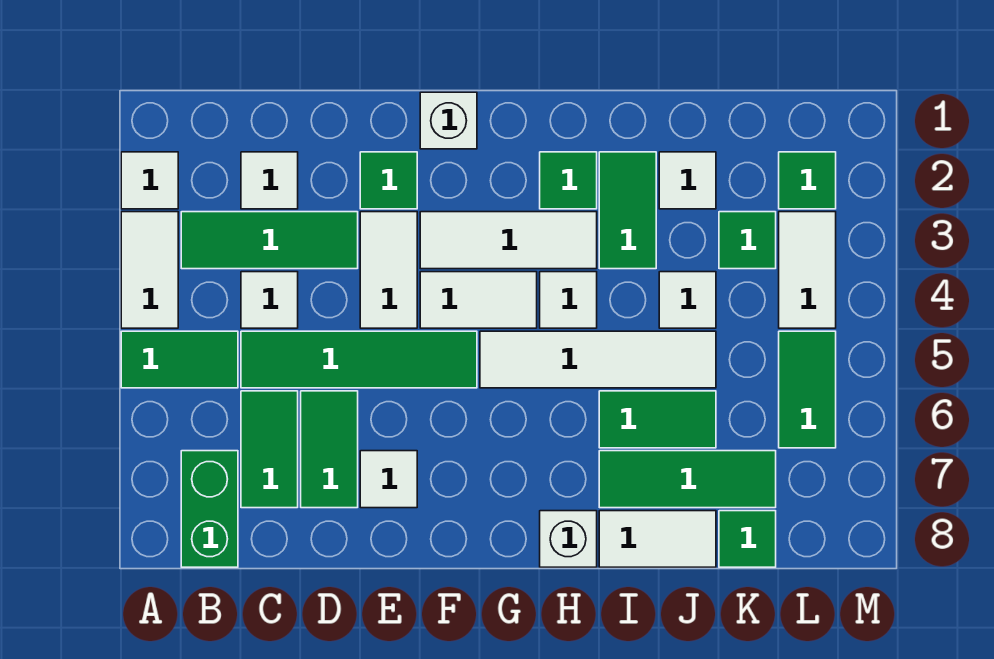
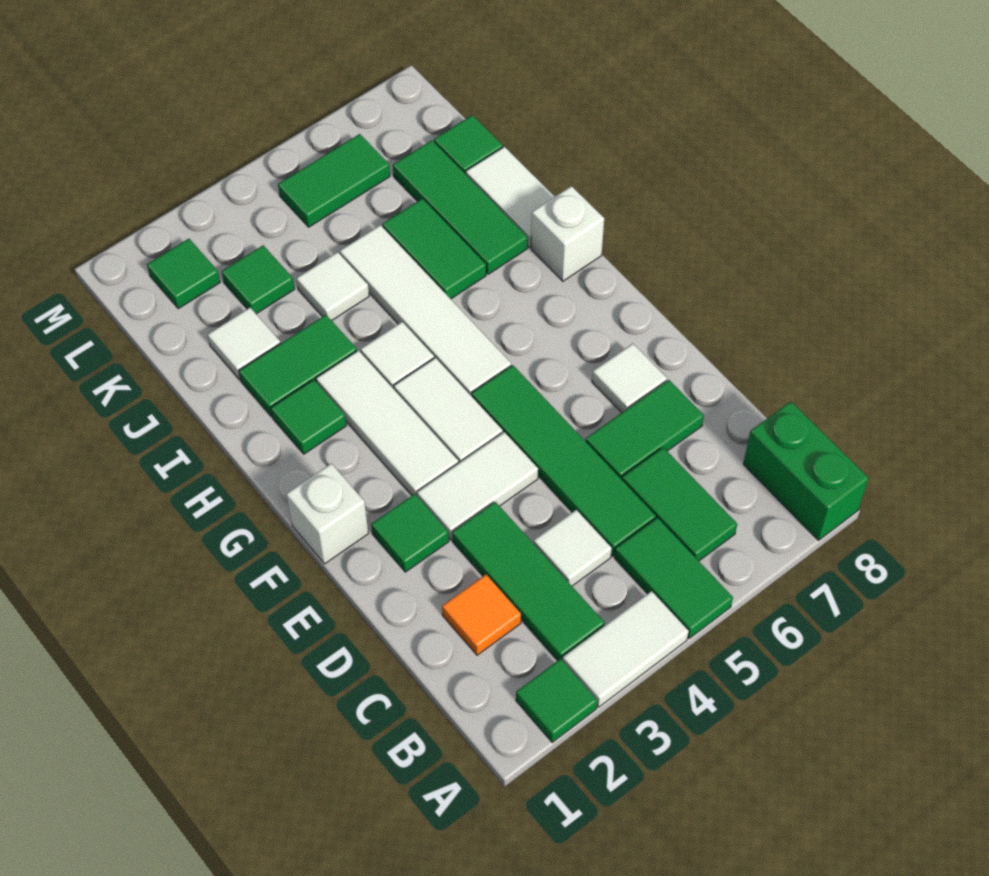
white 1x1 tile [121,152,178,209] -> green 1x1 tile [516,659,597,742]
green 1x2 brick [181,451,238,567] -> green 1x2 brick turned to [743,402,869,540]
white 1x1 tile [241,152,298,209] -> orange 1x1 tile [442,575,521,655]
green 1x2 tile [241,391,298,508] -> green 1x2 tile turned to [622,447,737,561]
white 1x2 tile [779,212,836,328] -> none

